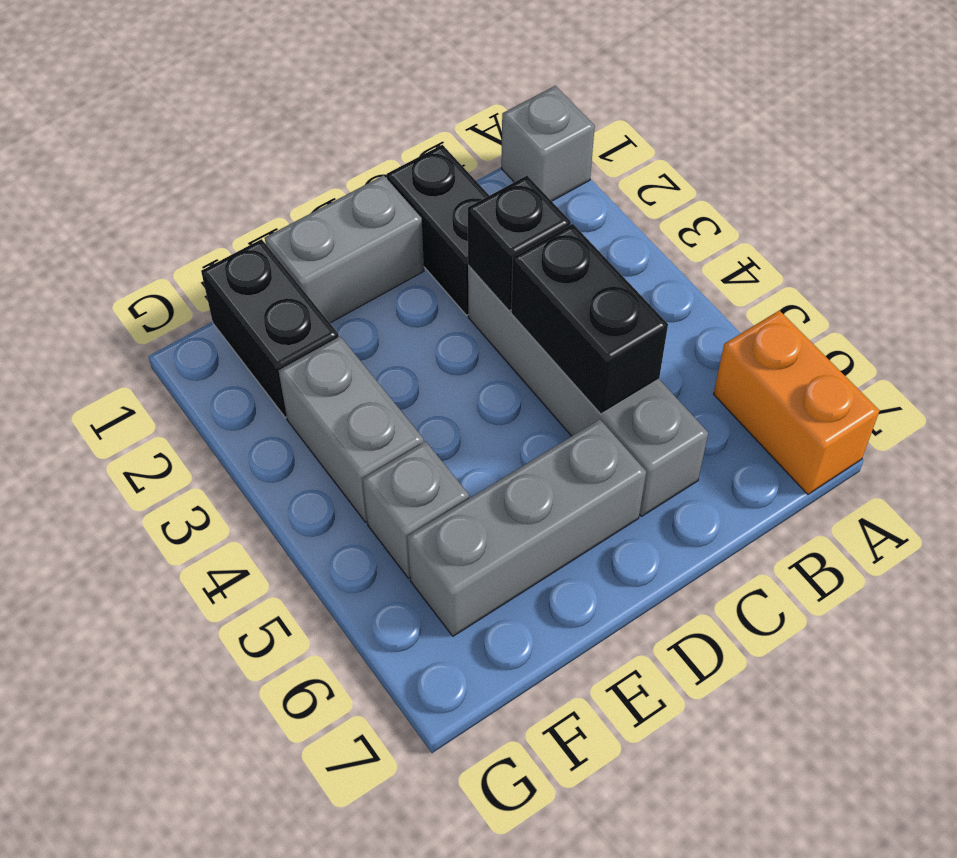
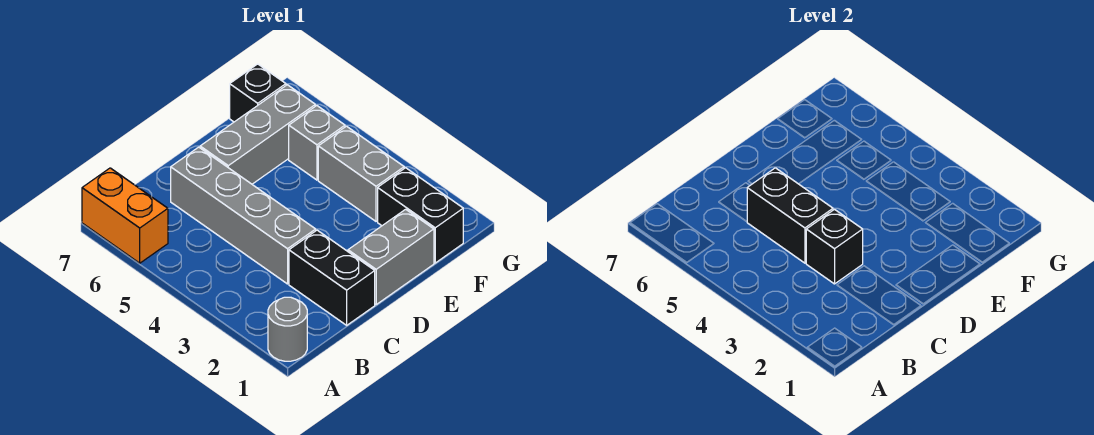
grey 1x1 brick [501,86,595,201] -> grey 1x1 round brick [268,297,307,361]
none -> black 1x1 brick [230,64,286,122]

